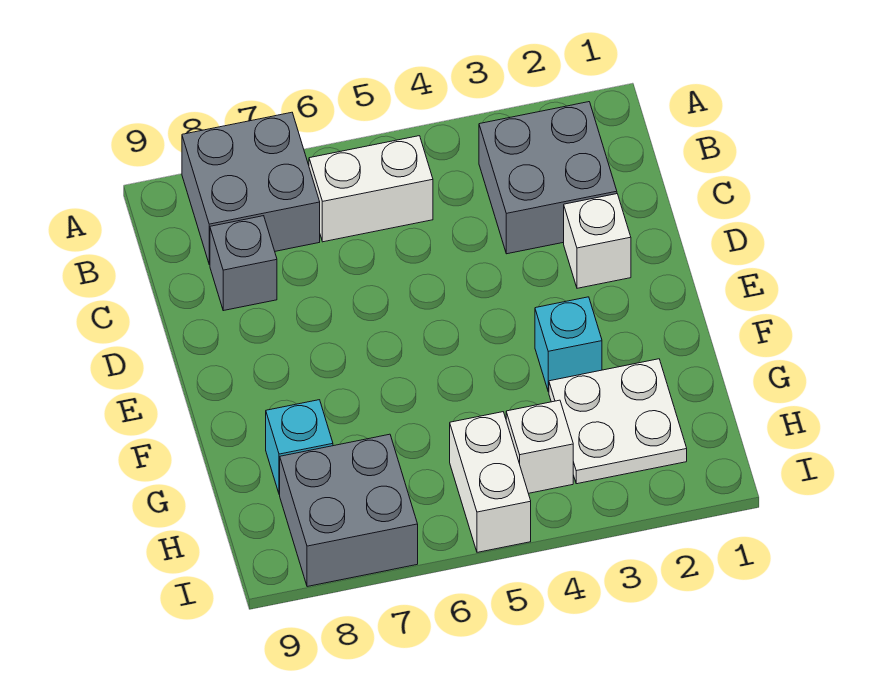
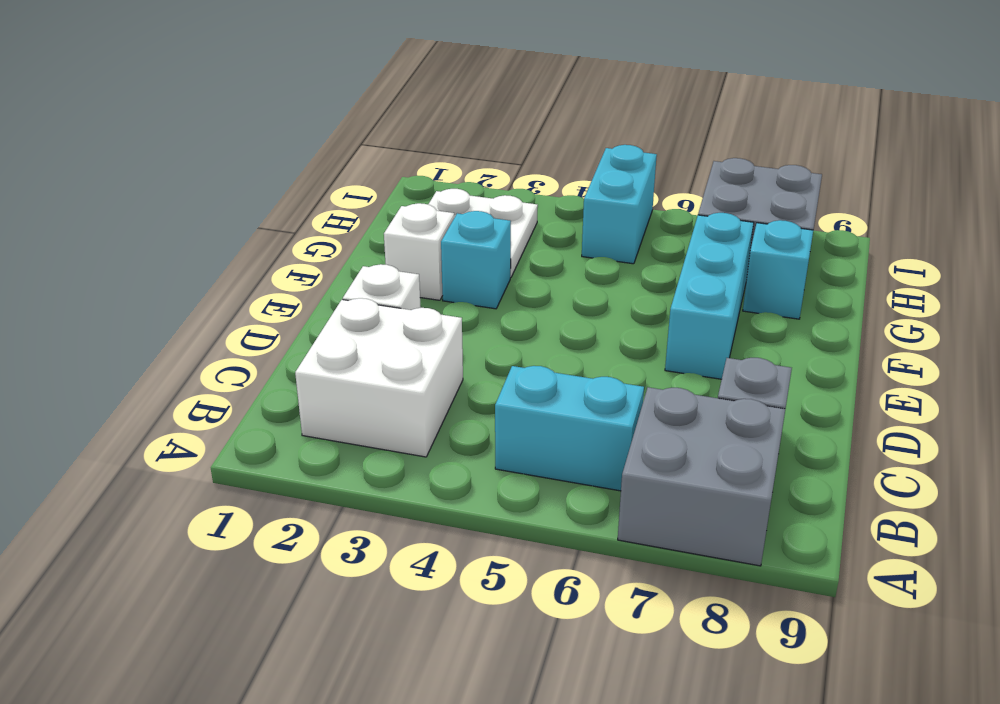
grey 2x2 brick [479,102,617,254] -> white 2x2 brick [295,298,463,457]
white 1x2 brick [309,136,433,242] -> cyan 1x2 brick [495,366,644,491]
none -> cyan 1x3 brick [665,213,754,379]
white 1x1 brick [506,400,573,493] -> white 1x1 brick moved to [384,203,454,300]
white 1x2 brick [450,412,531,552] -> cyan 1x2 brick [582,145,657,264]

